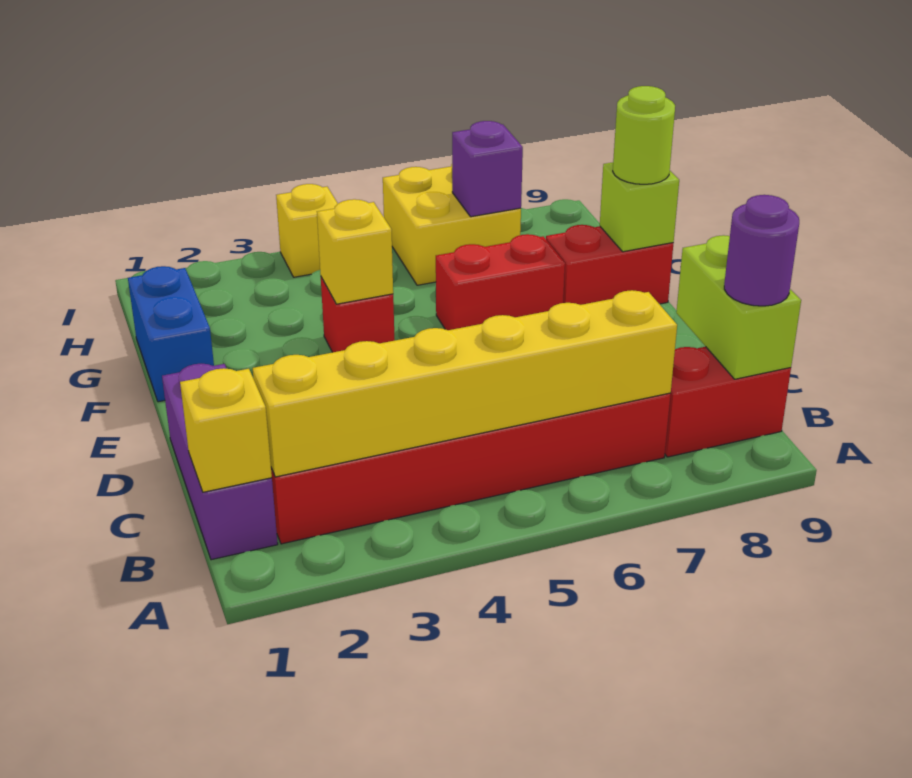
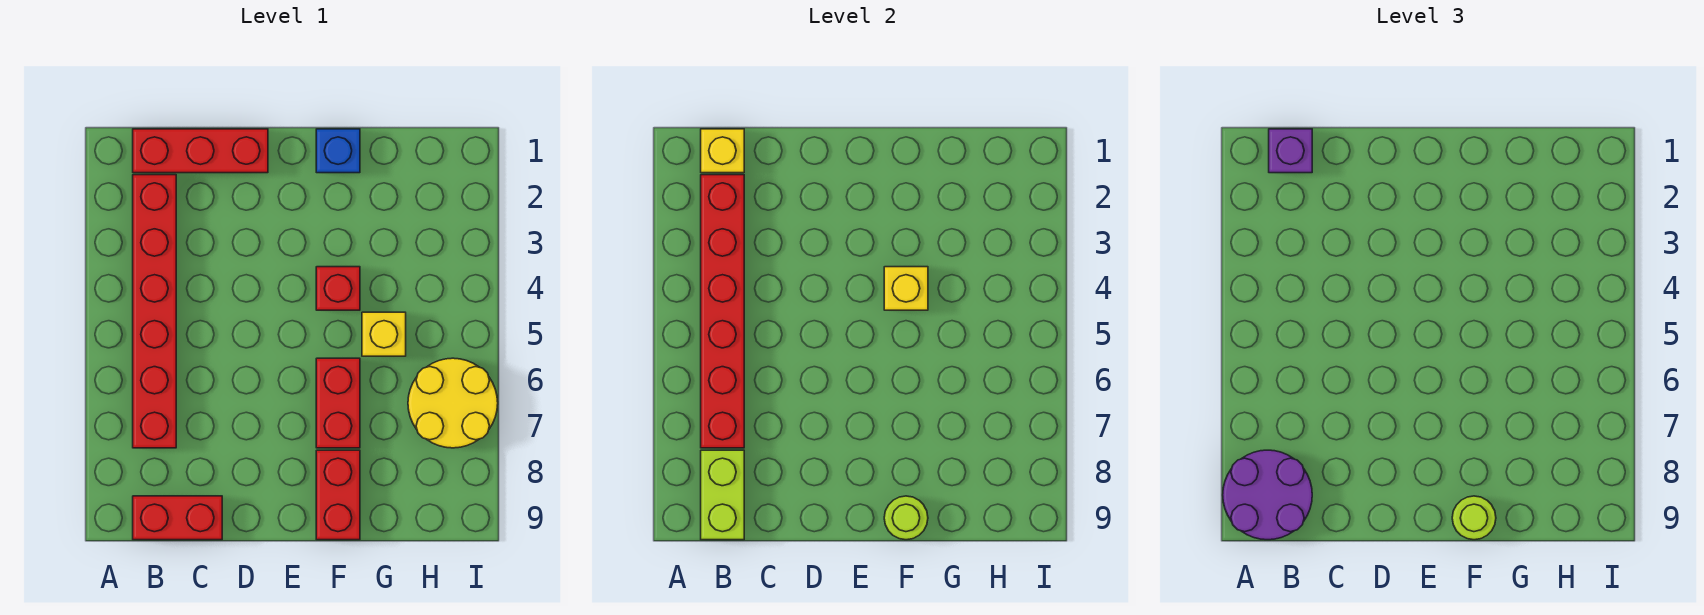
purple 1x3 brick [162,364,278,560] -> red 1x3 brick [133,129,268,173]
yellow 1x6 brick [253,290,677,477] -> red 1x6 brick [701,175,744,448]
red 1x2 brick [665,347,791,457] -> red 1x2 brick turned to [133,496,222,540]
lime 1x2 brick [676,235,801,379] -> lime 1x2 brick turned to [701,450,744,540]
purple 1x1 round brick [724,195,799,306] -> purple 2x2 round brick [1223,450,1312,540]
blue 1x2 brick [128,266,214,402] -> blue 1x1 brick [316,129,360,173]
lime 1x1 brick [600,162,679,252] -> lime 1x1 round brick [884,496,928,540]
yellow 2x2 brick [383,164,521,285] -> yellow 2x2 round brick [408,358,498,448]
purple 1x1 brick [452,121,523,217] -> purple 1x1 brick moved to [1269,129,1312,173]
yellow 1x1 brick [276,184,338,277] -> yellow 1x1 brick moved to [362,312,406,356]

